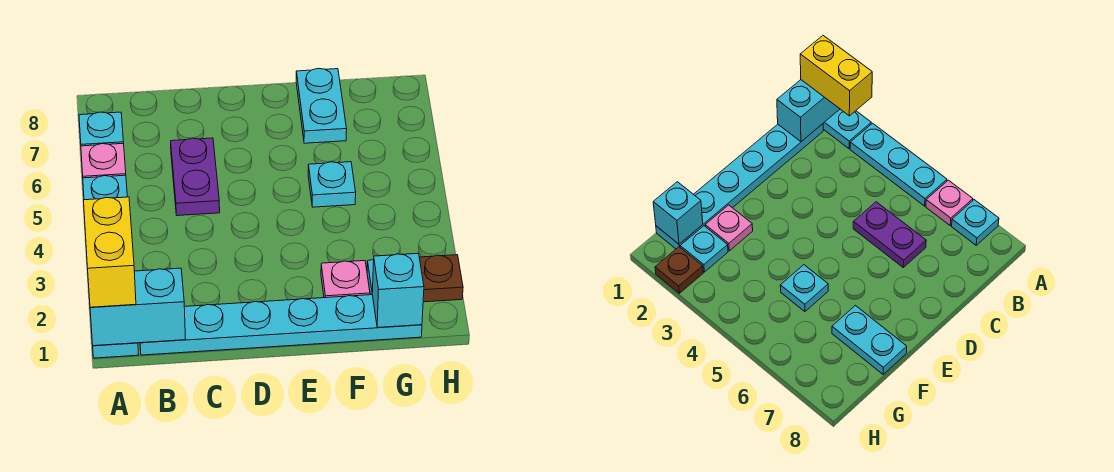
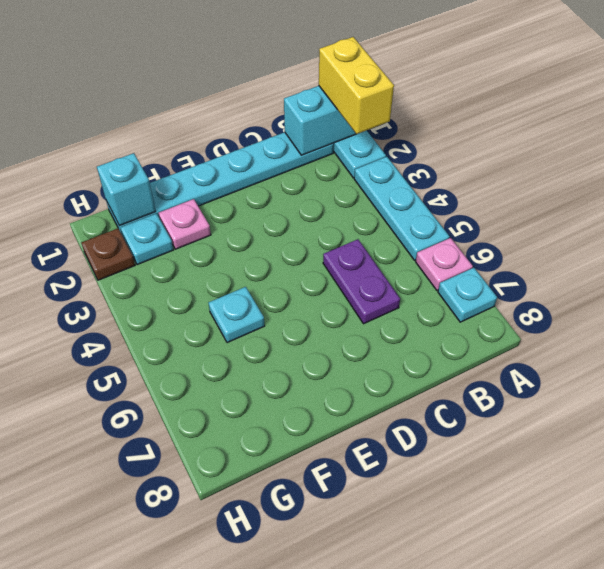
cyan 1x2 plate [296,68,347,143] -> none

